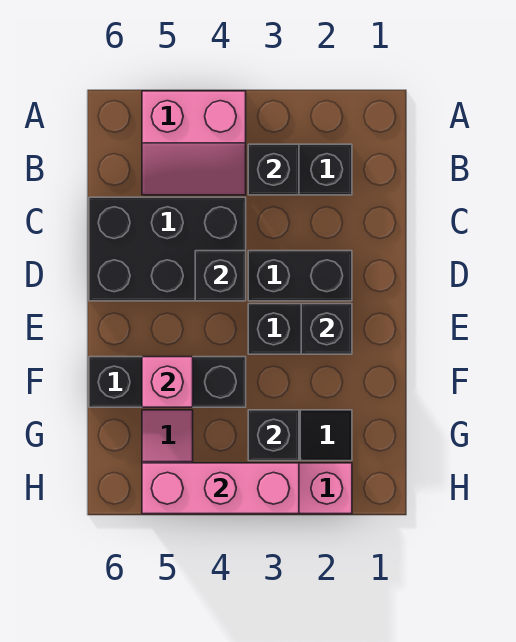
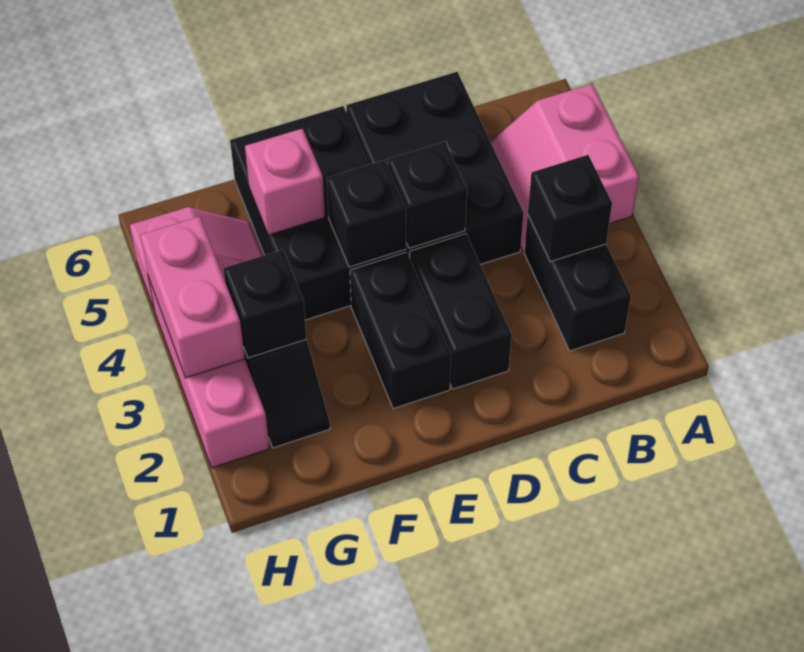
black 1x1 brick [301,304,352,354] -> black 1x1 brick moved to [327,160,406,267]
black 1x3 brick [89,357,246,407] -> black 2x3 brick [230,106,406,320]
pink 1x3 brick [142,463,299,514] -> pink 1x2 brick [141,217,245,378]

